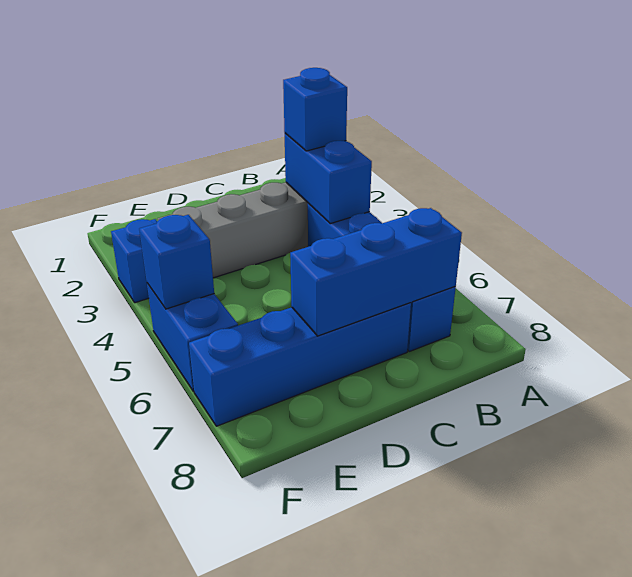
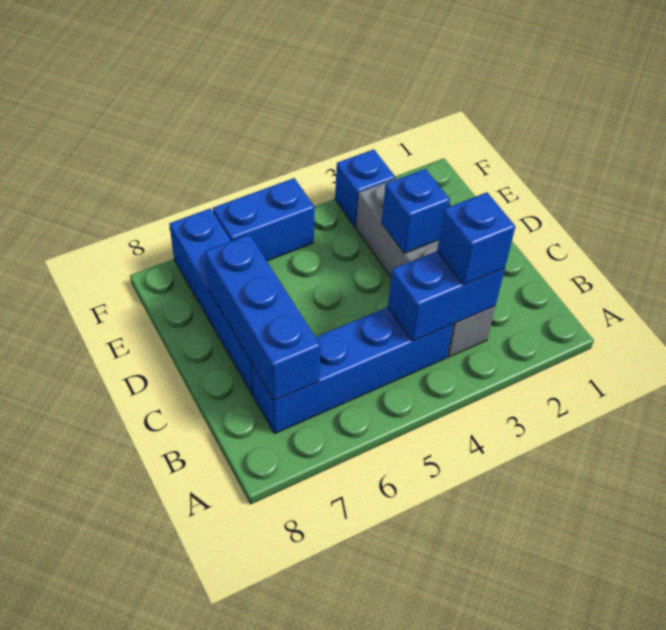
blue 1x1 brick [139,215,214,309] -> blue 1x1 brick moved to [382,169,450,253]

